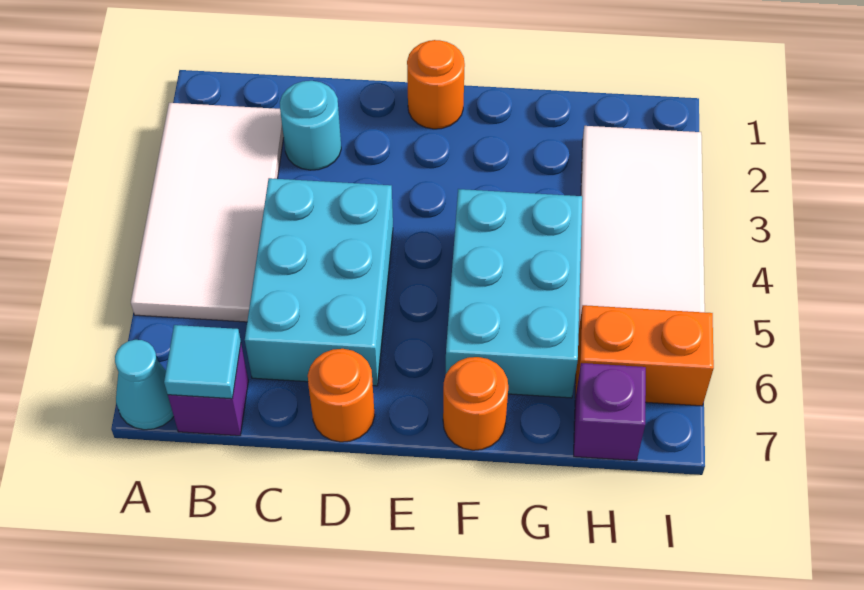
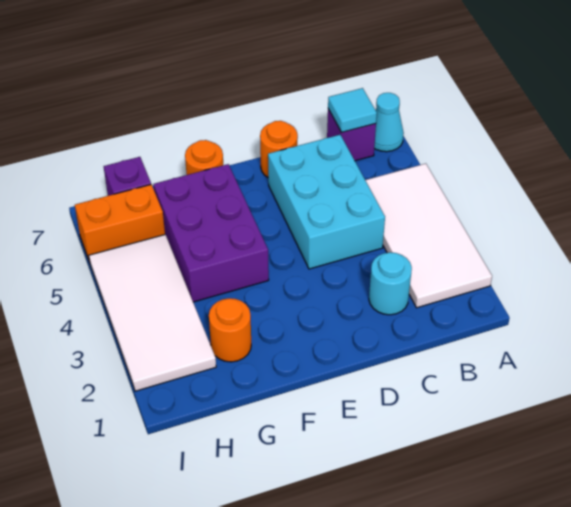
orange 1x1 round brick [407,40,465,129] -> orange 1x1 round brick moved to [209,298,251,362]
cyan 2x3 brick [446,189,582,398] -> purple 2x3 brick [154,164,269,302]

